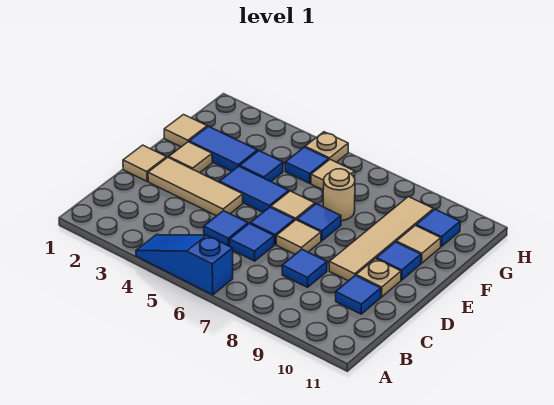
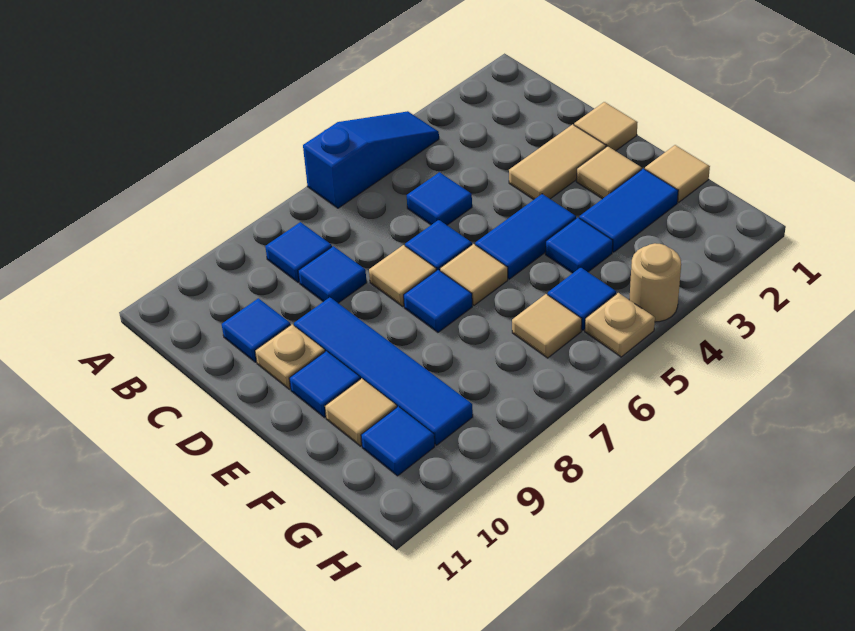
blue 1x1 tile [230,223,274,261] -> blue 1x1 tile moved to [265,222,332,283]
tan 1x3 tile [148,157,243,216] -> tan 1x2 tile [509,124,606,199]
tan 1x4 tile [329,197,434,281] -> blue 1x4 tile [294,297,473,445]
tan 1x1 round brick [323,169,355,221] -> tan 1x1 round brick moved to [629,243,681,322]

